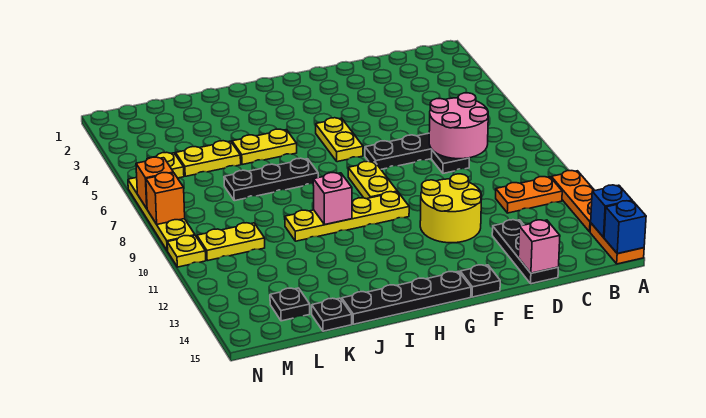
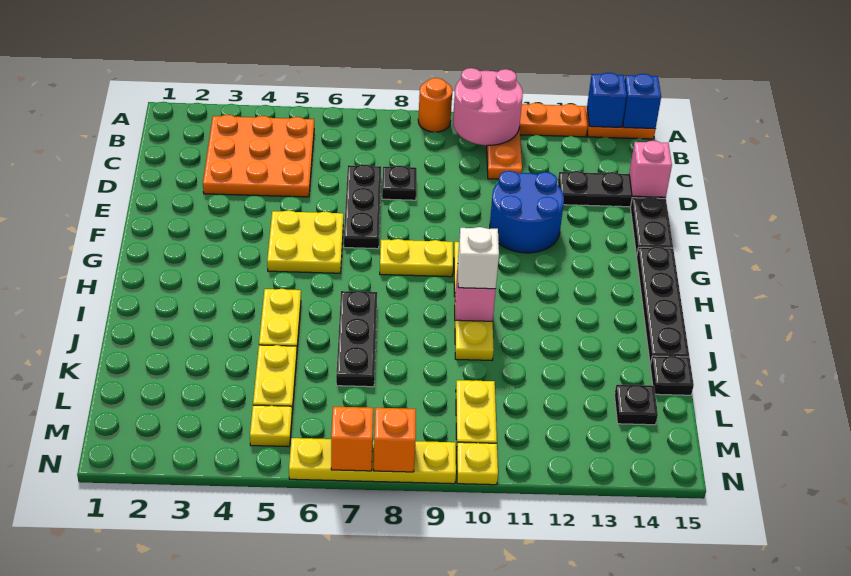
none -> orange 1x1 round brick [418,78,452,132]
none -> orange 3x3 plate [203,115,314,197]
pink 2x2 round brick [429,93,488,159] -> pink 2x2 round brick moved to [453,68,523,145]
yellow 2x2 round brick [420,174,482,243] -> blue 2x2 round brick [490,171,564,253]
black 1x1 plate [460,265,500,297] -> black 1x2 plate [630,197,673,256]
yellow 1x2 plate [316,118,363,162] -> yellow 2x2 plate [267,210,343,273]
none -> white 1x1 brick [458,227,499,289]

